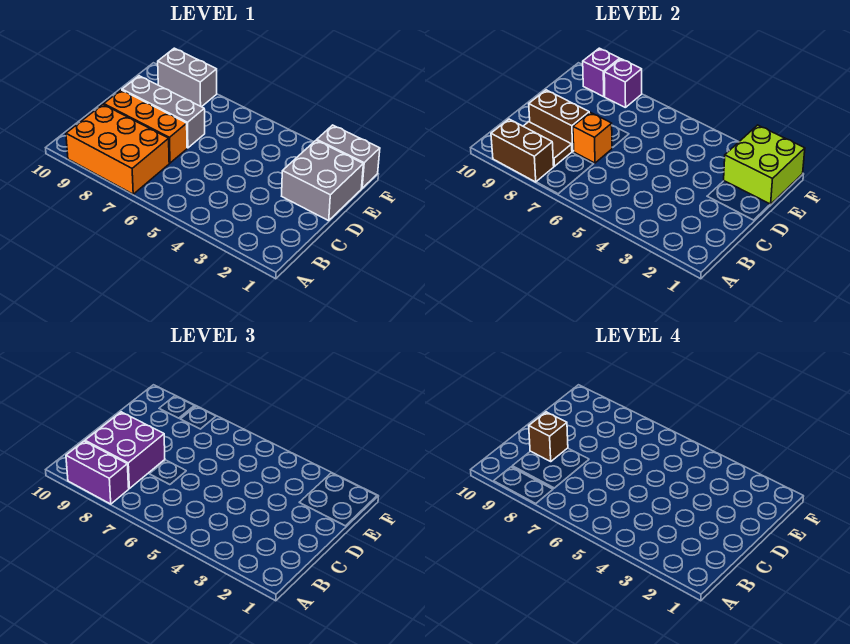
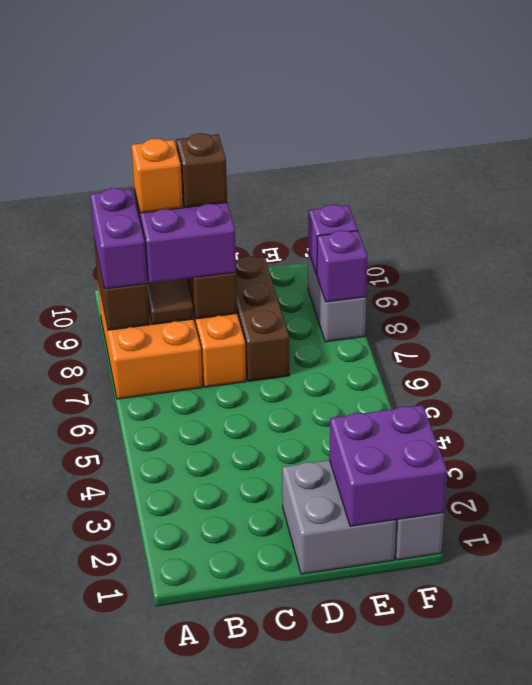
orange 1x1 brick [573,112,612,163] -> orange 1x1 brick moved to [132,139,183,213]
grey 1x3 brick [122,76,205,148] -> brown 1x3 brick [236,256,289,381]
lime 2x2 brick [724,125,805,204] -> purple 2x2 brick [329,405,447,526]

